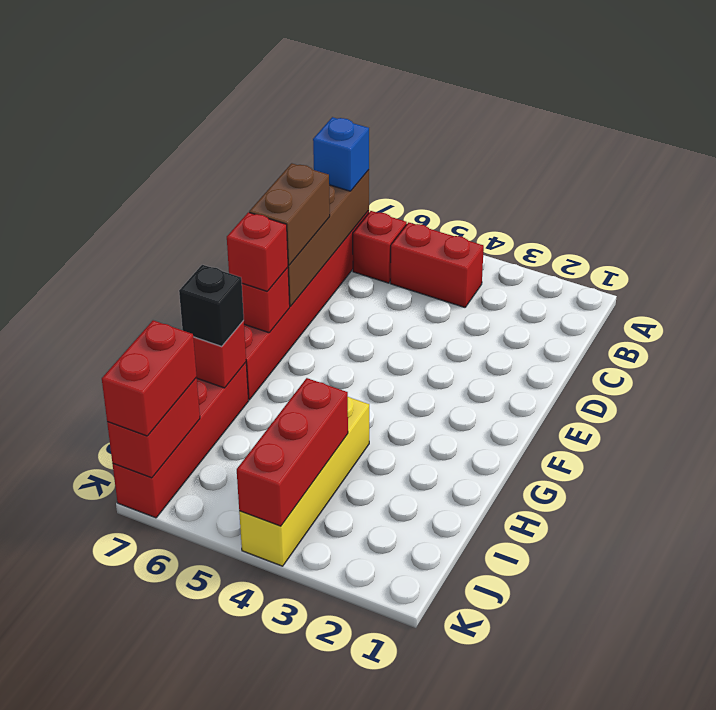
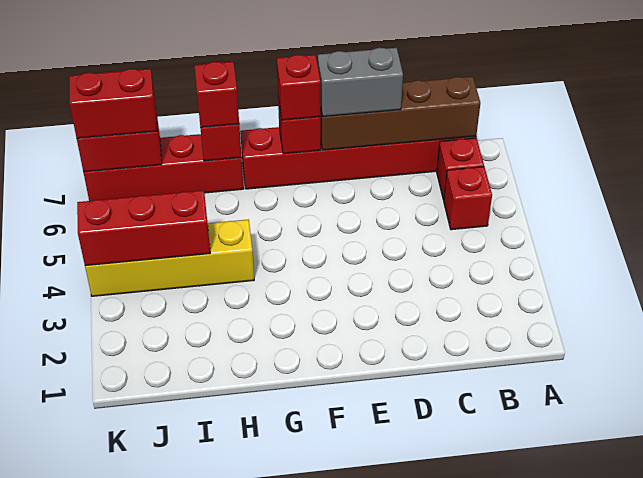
red 1x2 brick [390,222,484,307] -> red 1x1 brick [444,167,492,230]
blue 1x1 brick [313,117,369,191] -> none
brown 1x2 brick [249,163,330,265] -> grey 1x2 brick [318,48,403,117]
black 1x1 brick [179,265,244,347] -> red 1x1 brick [194,62,239,127]

